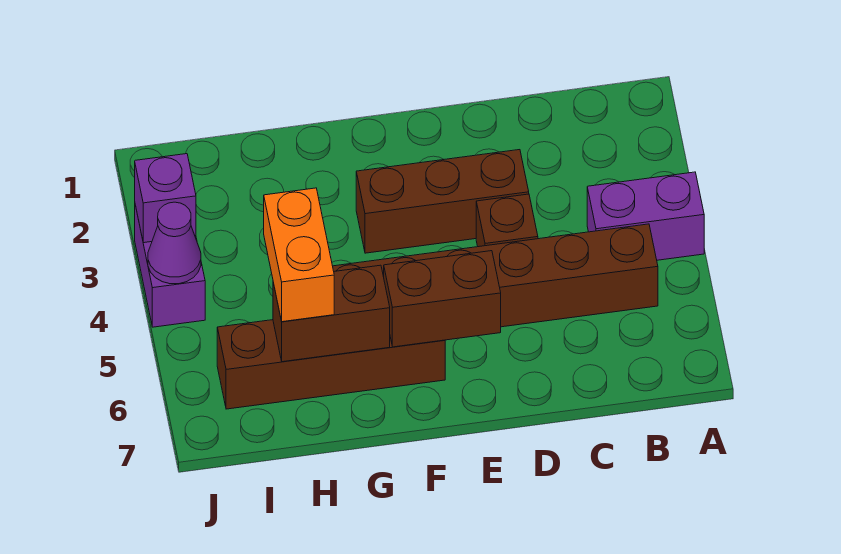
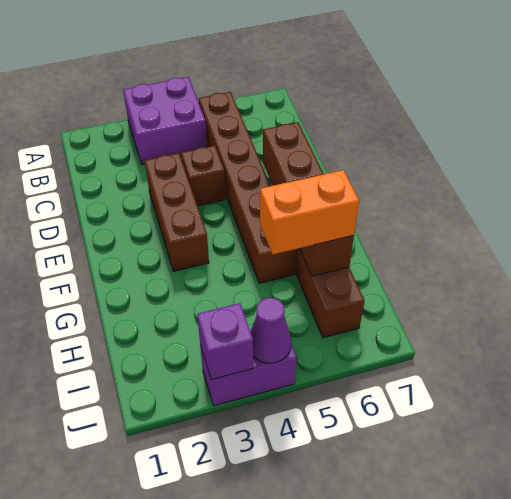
purple 1x2 brick [587,172,704,260] -> purple 2x2 brick [123,77,207,164]

